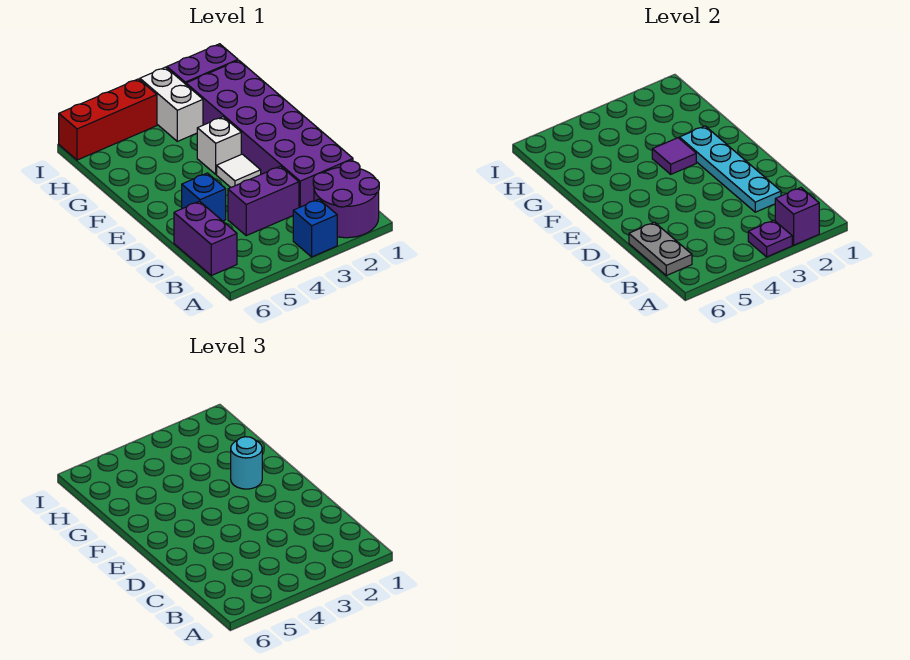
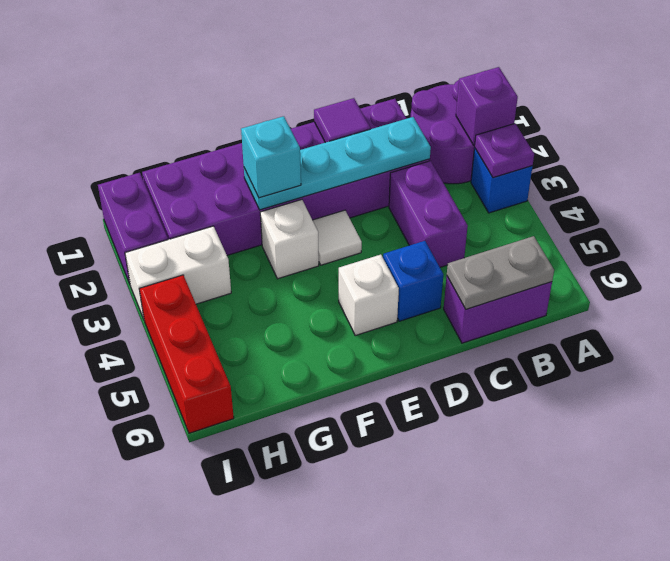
none -> white 1x1 brick [339,255,399,336]
cyan 1x1 round brick [231,437,262,489] -> cyan 1x1 brick [241,116,301,198]
purple 1x1 tile [652,138,696,174] -> purple 1x1 tile moved to [314,98,370,143]

